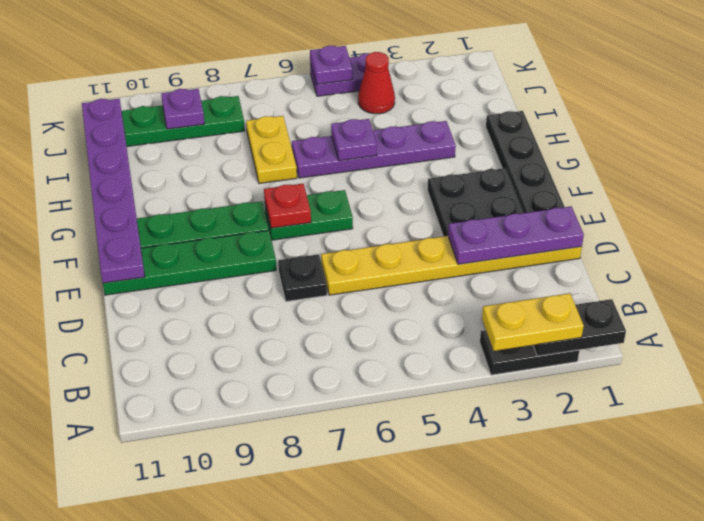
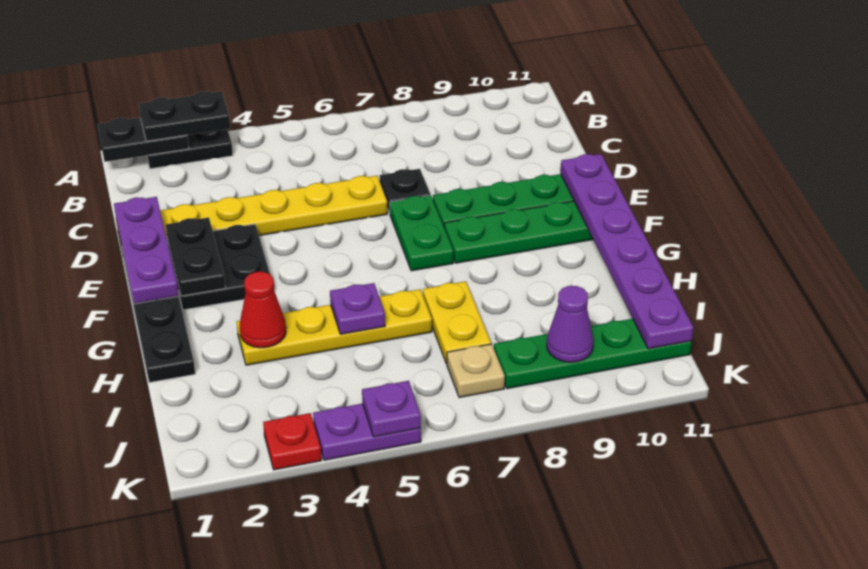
yellow 1x2 plate [482,293,584,351] -> black 1x2 plate [139,91,230,141]
purple 1x3 plate [448,206,584,264] -> purple 1x3 plate turned to [114,197,179,304]
none -> black 1x2 plate [166,217,226,296]
green 1x2 plate [265,190,353,240] -> green 1x2 plate turned to [390,195,453,271]
red 1x1 plate [264,184,311,228] -> red 1x1 plate moved to [263,413,321,470]
purple 1x4 plate [292,121,456,178] -> yellow 1x4 plate [237,289,432,365]
red 1x1 cone [358,52,395,114] -> red 1x1 cone moved to [240,272,286,348]
none -> tan 1x1 plate [447,344,505,398]
purple 1x1 plate [161,89,204,129] -> purple 1x1 cone [547,286,594,362]

